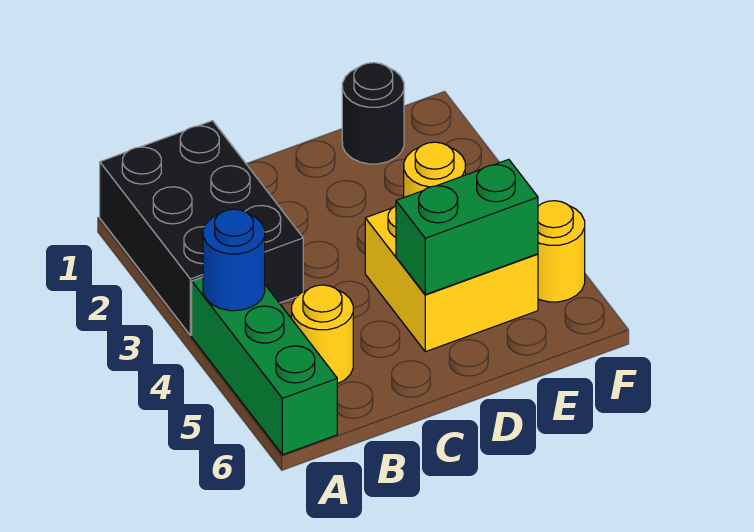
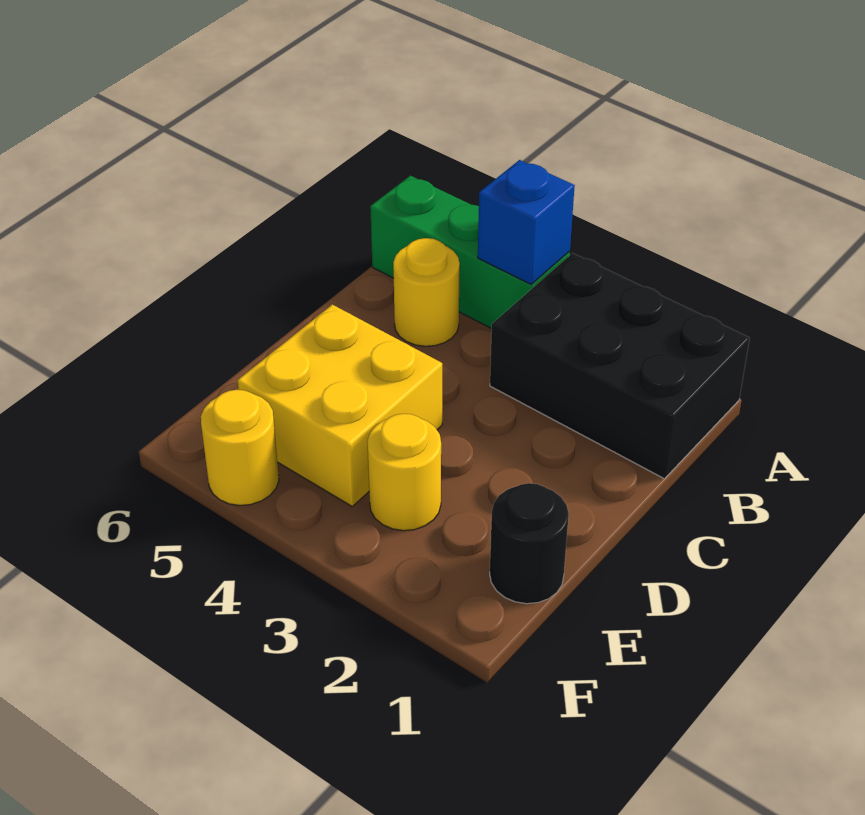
blue 1x1 round brick [203,209,265,311] -> blue 1x1 brick [478,160,575,284]
green 1x2 brick [396,159,538,295] -> none

